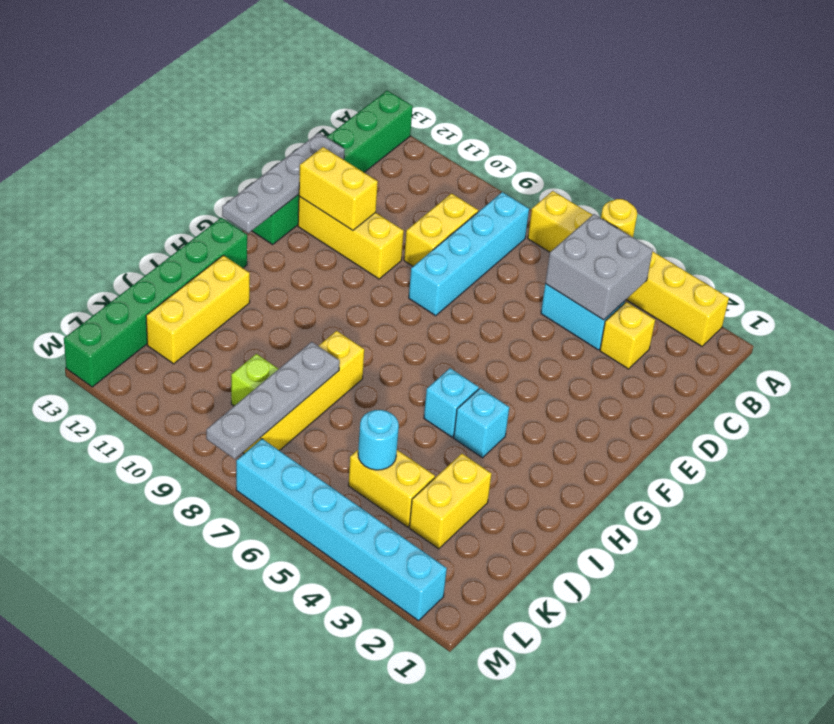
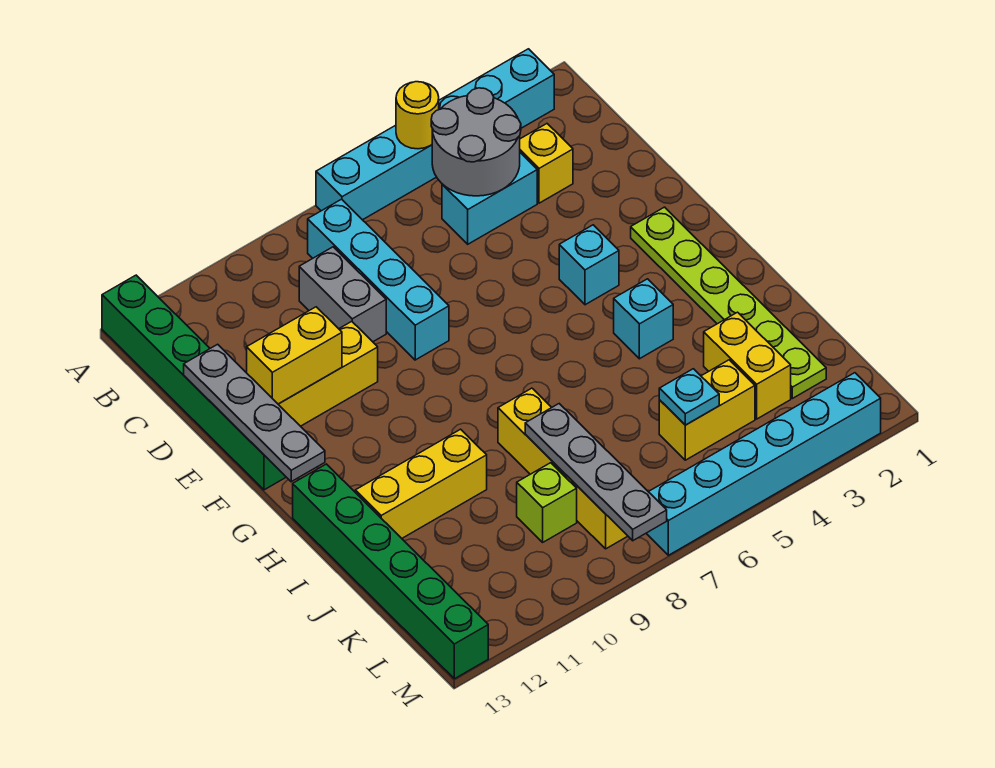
yellow 1x6 brick [528,191,729,346] -> cyan 1x6 brick [316,49,554,220]
grey 2x2 brick [545,214,653,320] -> grey 2x2 round brick [431,88,521,196]
yellow 1x2 brick [404,194,478,266] -> grey 1x2 brick [299,247,386,342]
none -> lime 1x6 plate [631,207,826,398]
cyan 1x1 brick [424,368,479,437] -> cyan 1x1 brick moved to [559,225,619,305]
yellow 1x3 brick [146,255,250,364] -> yellow 1x3 brick turned to [355,429,487,538]
cyan 1x1 round brick [358,410,399,470] -> cyan 1x1 plate [659,369,719,425]

